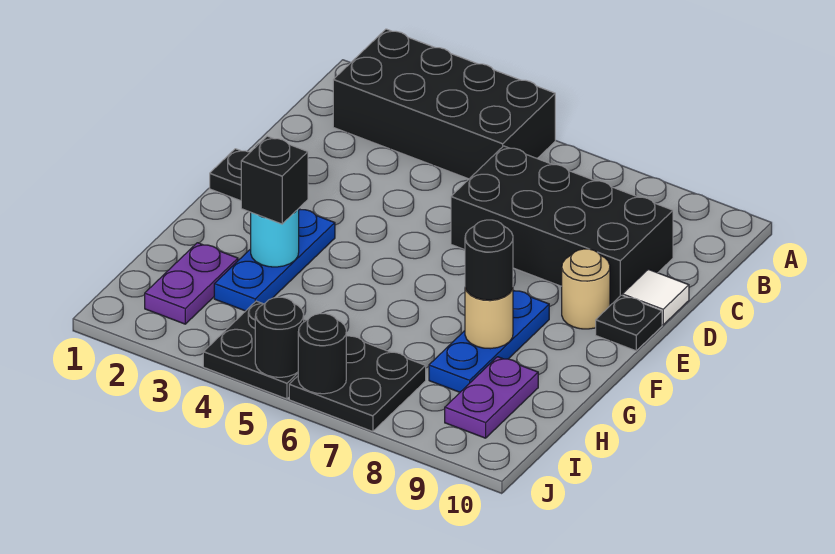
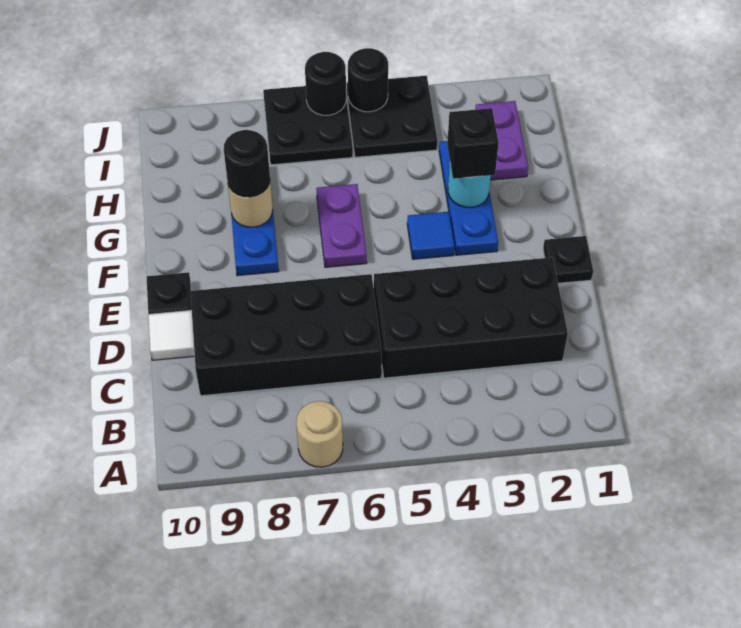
black 2x4 brick [333,29,555,179] -> black 2x4 brick moved to [374,257,568,378]
tan 1x1 round brick [562,249,610,329] -> tan 1x1 round brick moved to [296,401,343,467]
none -> blue 1x1 tile [407,212,455,259]
purple 1x2 plate [445,357,538,438] -> purple 1x2 plate moved to [316,184,367,267]

